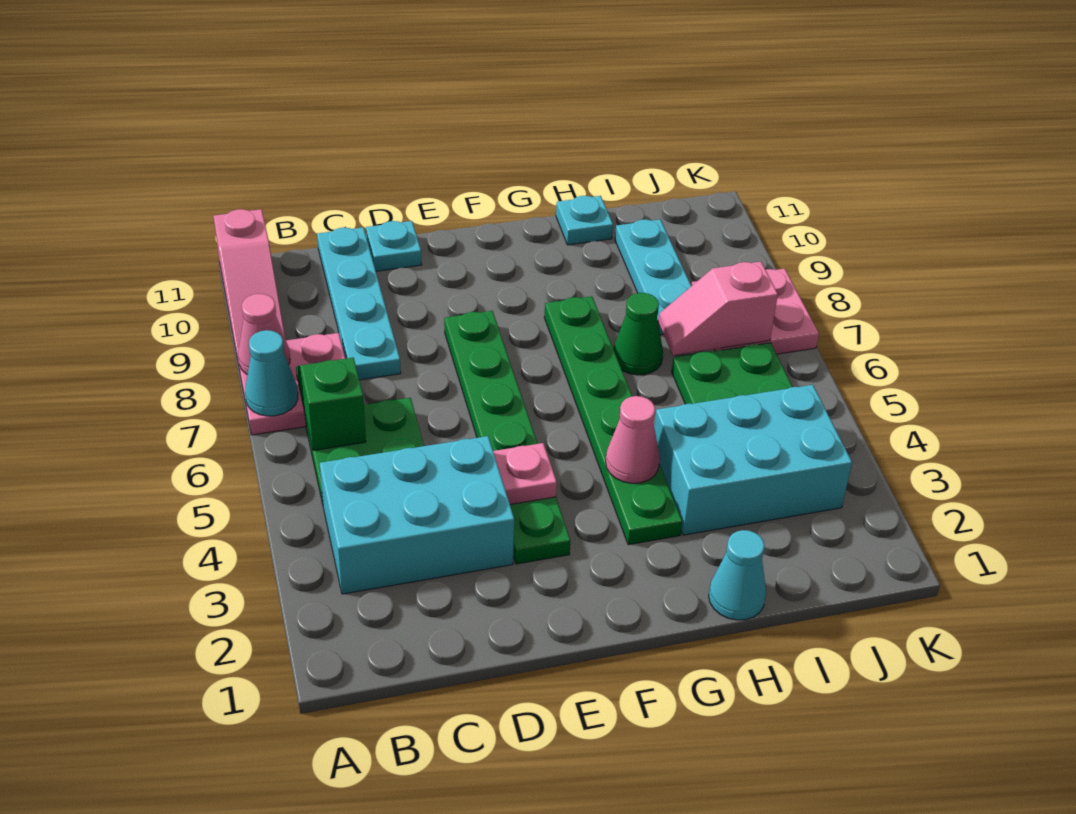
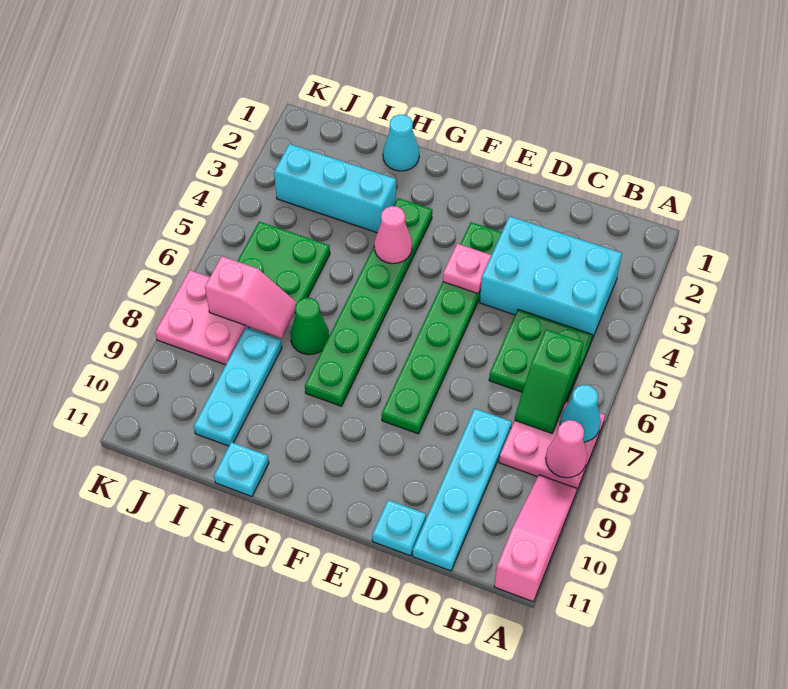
cyan 2x3 brick [654,385,852,535] -> cyan 1x3 brick [274,144,396,233]

